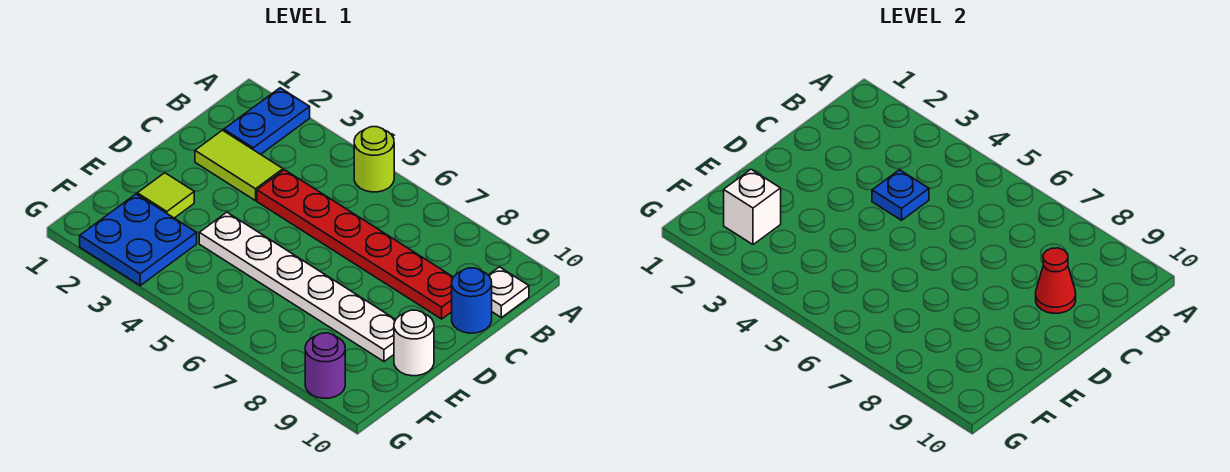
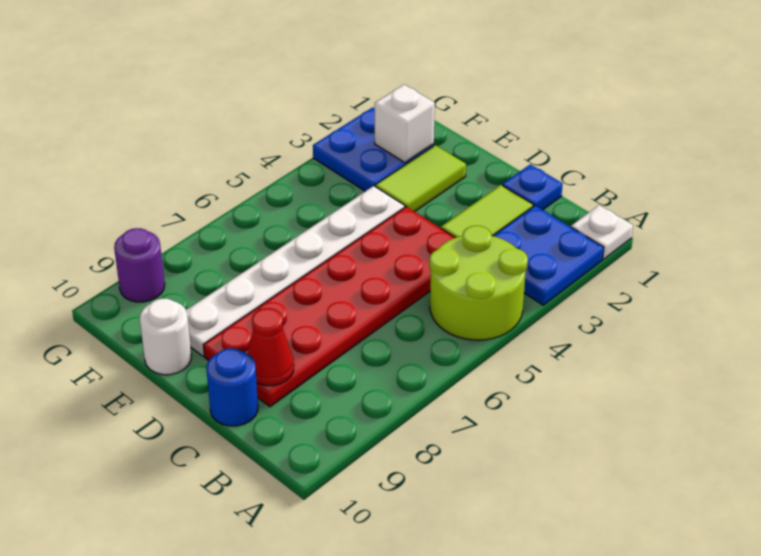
blue 1x2 plate [224,88,310,154] -> blue 2x2 plate [493,206,604,305]
lime 1x1 round brick [354,127,394,192] -> lime 2x2 round brick [429,226,528,340]
white 1x1 plate [488,267,529,318] -> white 1x1 plate moved to [571,205,633,259]
red 1x6 plate [257,170,453,319] -> red 2x6 plate [203,207,455,407]
blue 1x1 plate [872,170,929,220] -> blue 1x1 plate moved to [502,164,563,210]
lime 1x1 tile [137,173,194,218] -> lime 1x2 tile [375,145,466,212]

